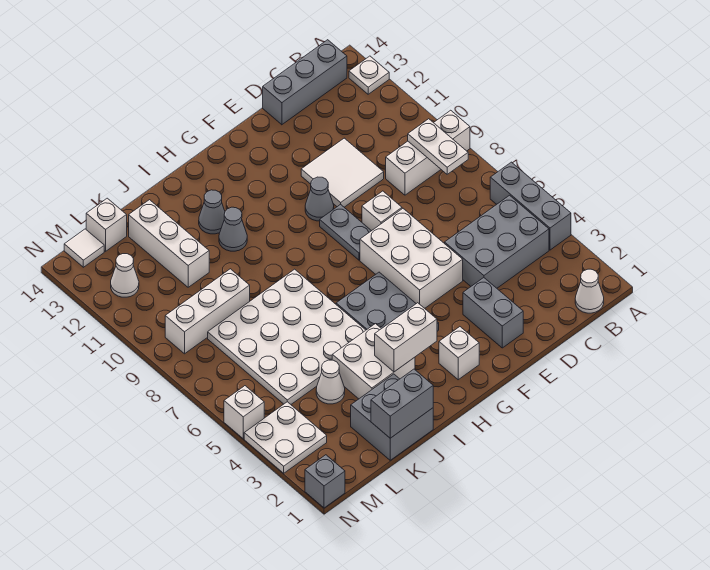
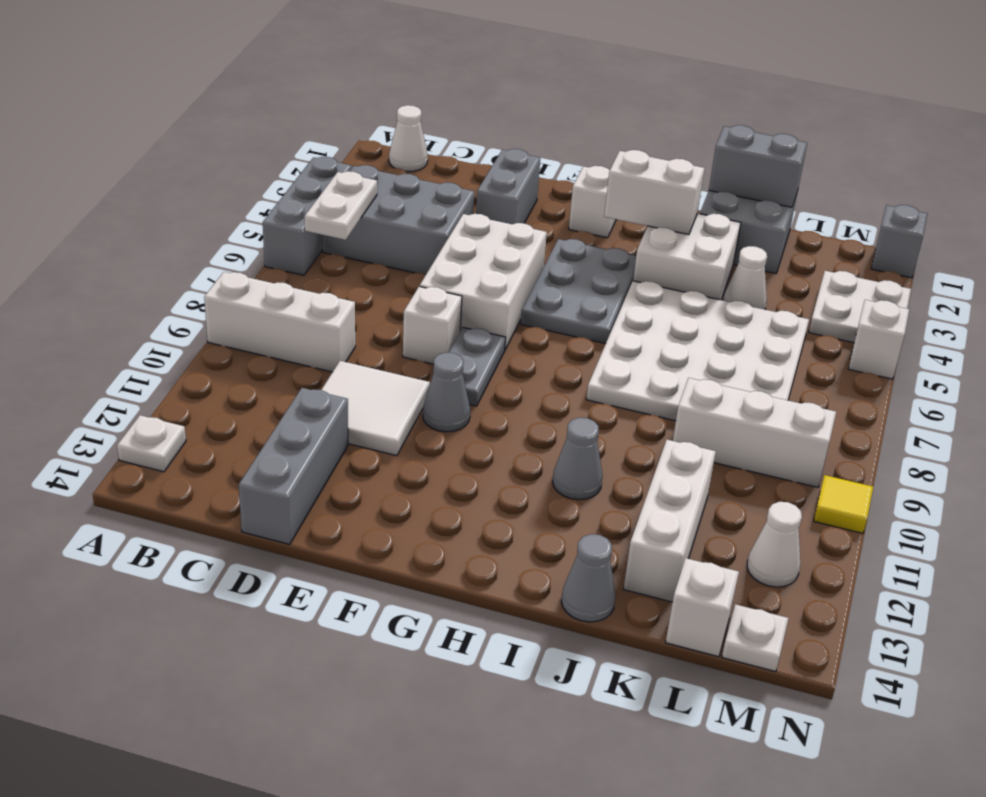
white 1x2 plate [408,119,468,174] -> white 1x2 plate moved to [305,171,377,240]
grey 1x3 brick [263,40,347,125] -> grey 1x3 brick turned to [239,388,348,544]
grey 1x1 cone [199,190,225,234] -> grey 1x1 cone moved to [561,534,616,622]
white 1x1 tile [64,229,104,267] -> white 1x1 plate [722,604,789,672]
none -> yellow 1x1 tile [814,475,873,533]

